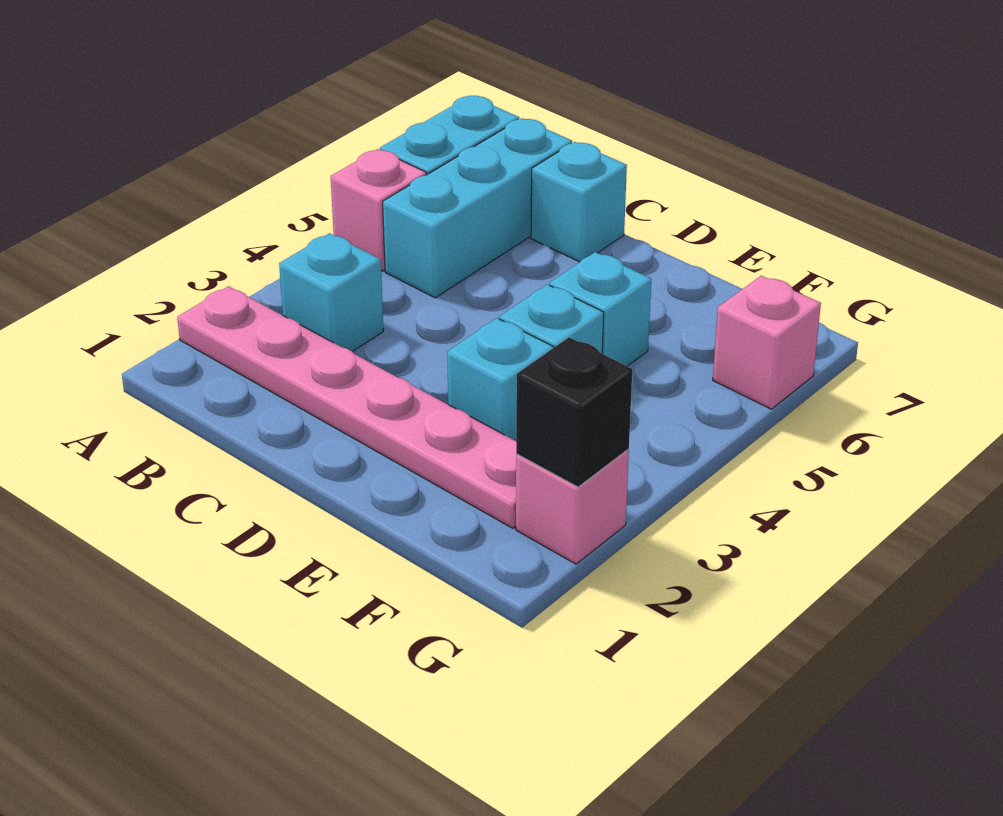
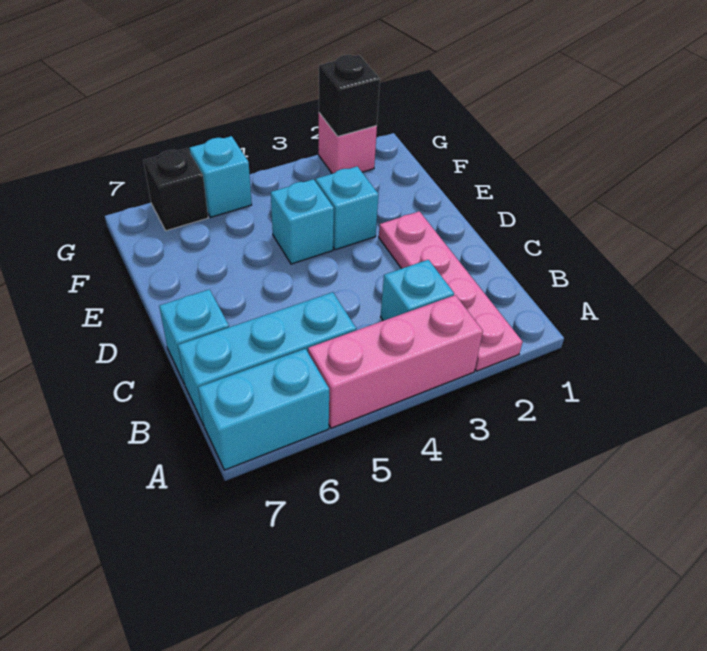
pink 1x6 plate [177,286,516,528] -> pink 1x4 plate [379,211,522,371]
pink 1x1 brick [331,149,427,271] -> pink 1x3 brick [308,295,483,428]
cyan 1x1 brick [549,252,651,366] -> cyan 1x1 brick moved to [189,136,252,217]
pink 1x1 brick [713,276,821,409] -> black 1x1 brick [143,148,208,231]

